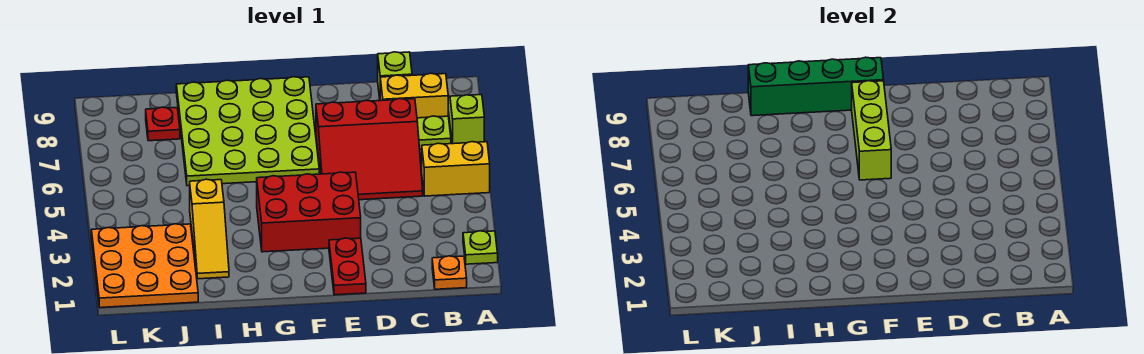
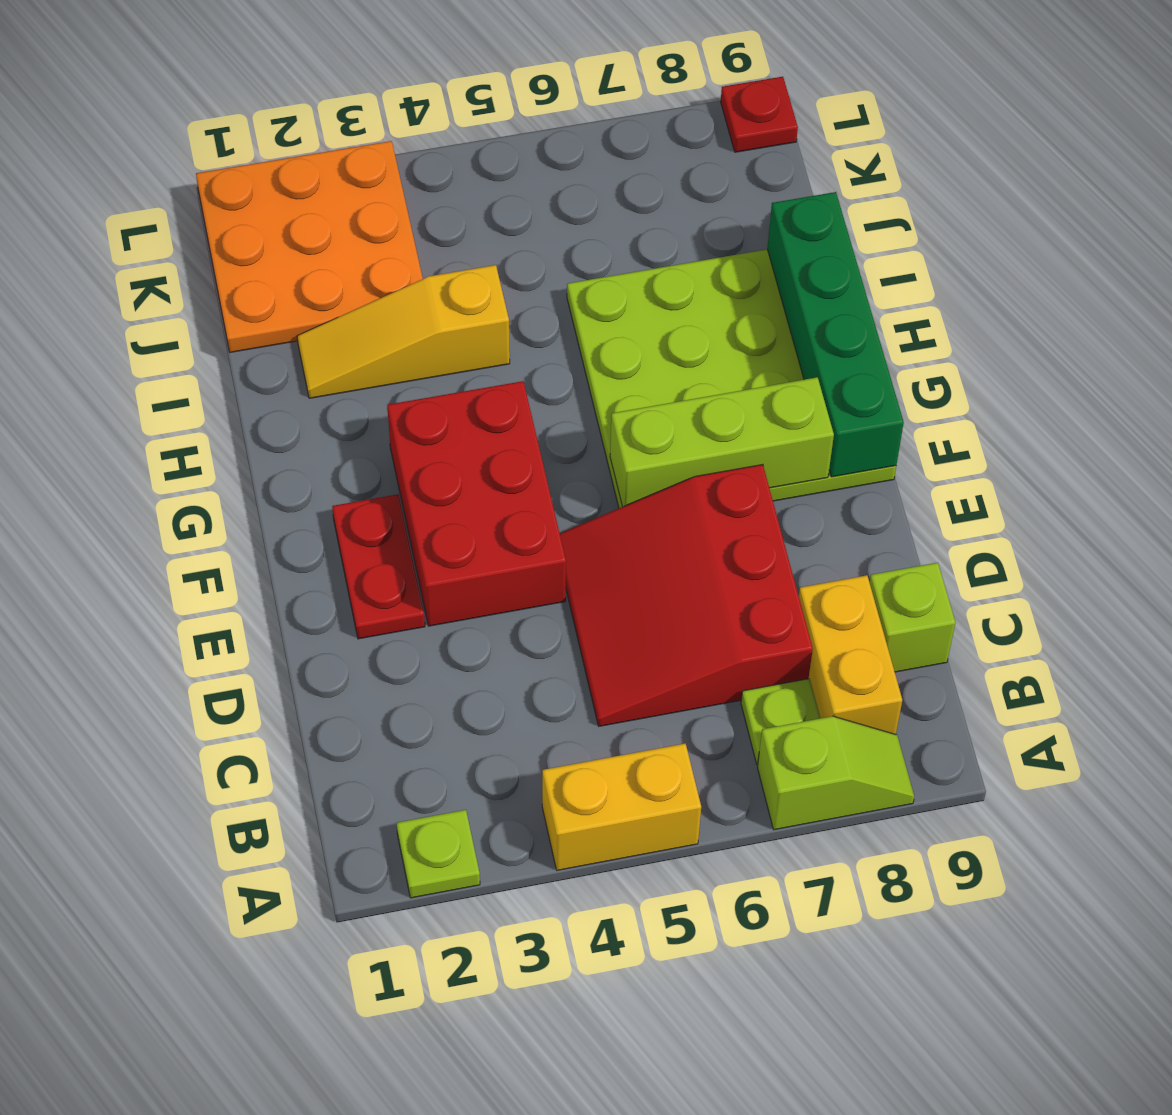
yellow 1x2 brick [422,142,490,196] -> yellow 1x2 brick turned to [542,744,701,870]
orange 1x1 plate [432,256,467,289] -> none
red 1x2 plate [329,238,366,295] -> red 1x2 plate turned to [332,494,425,639]
red 1x1 plate [146,107,180,141] -> red 1x1 plate moved to [721,77,798,152]

